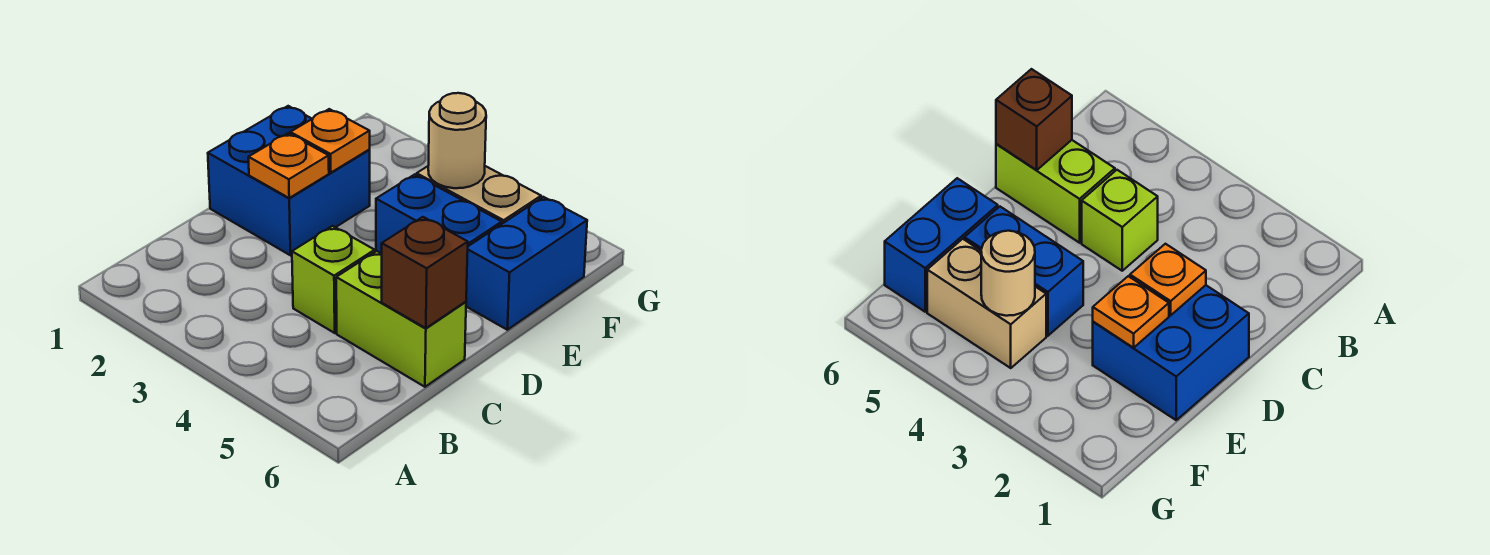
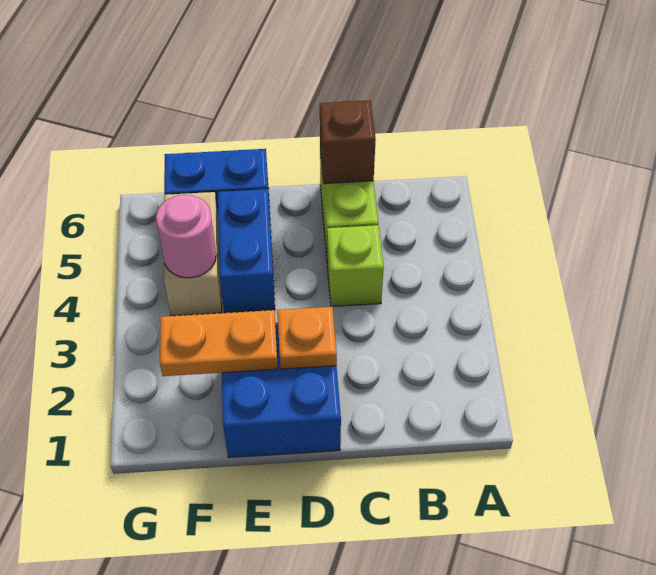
orange 1x1 plate [290,109,370,173] -> orange 1x2 plate [160,310,278,376]
tan 1x1 round brick [428,93,486,188] -> pink 1x1 round brick [156,195,216,278]

